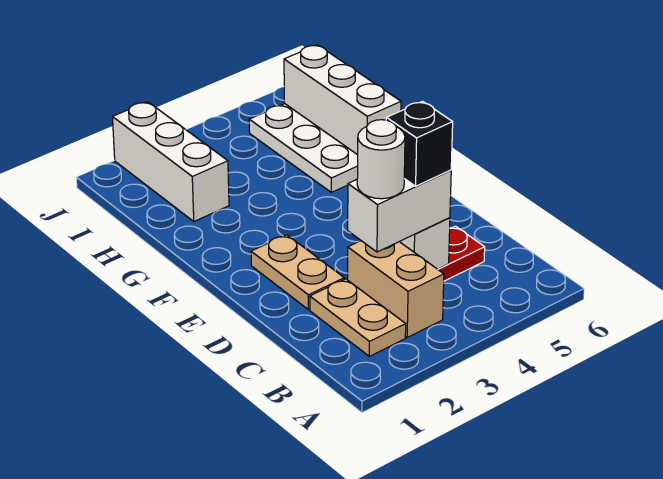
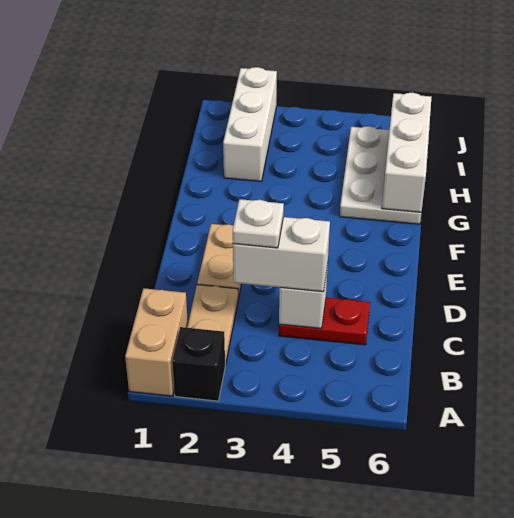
tan 1x2 brick [348,241,444,337] -> tan 1x2 brick moved to [125,288,188,396]
white 1x1 round brick [357,120,405,199] -> white 1x1 plate [233,199,284,248]
black 1x1 brick [386,101,453,186] -> black 1x1 brick moved to [172,327,225,401]

